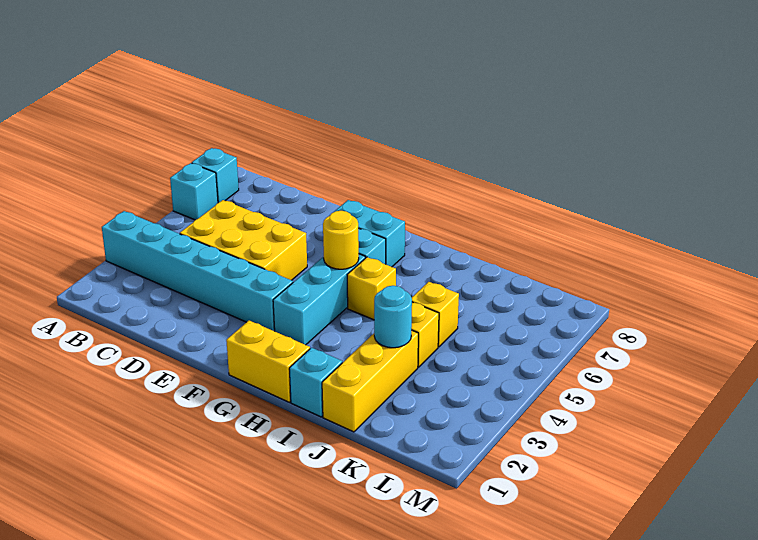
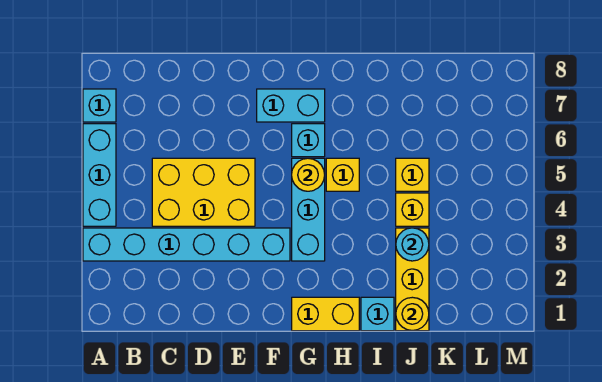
cyan 1x1 brick [170,163,218,220] -> cyan 1x3 brick [83,124,116,226]
none -> yellow 1x1 round brick [396,297,429,331]

